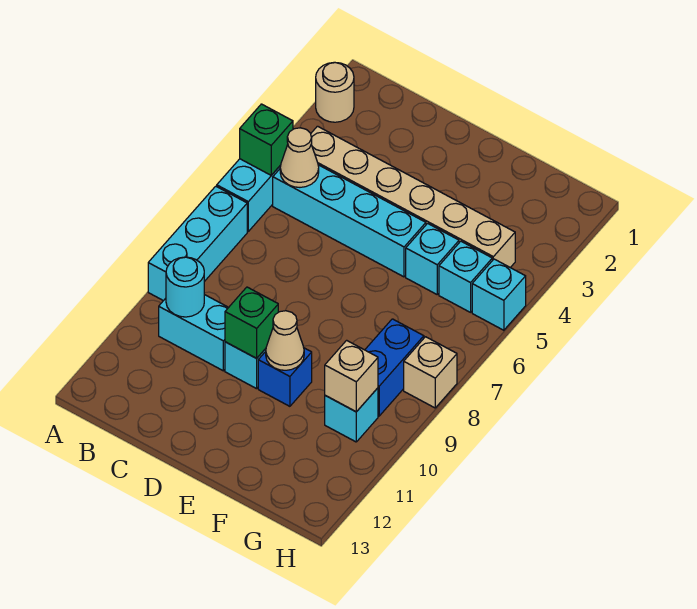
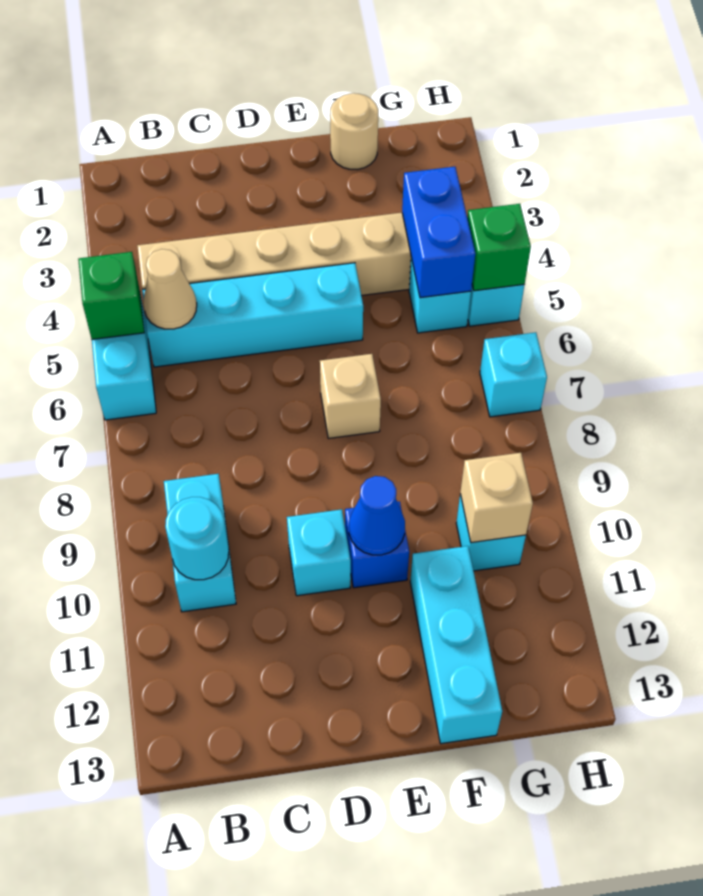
tan 1x1 round brick [316,62,354,122] -> tan 1x1 round brick moved to [330,93,378,169]
cyan 1x3 brick [148,186,247,301] -> cyan 1x3 brick moved to [410,546,502,744]
cyan 1x2 brick [159,295,229,371] -> cyan 1x2 brick turned to [164,474,236,612]
green 1x1 brick [225,287,278,358] -> green 1x1 brick moved to [467,204,531,291]
tan 1x1 cone [266,311,304,370] -> blue 1x1 cone [349,476,405,555]
cyan 1x1 brick [406,223,459,294] -> cyan 1x1 brick moved to [480,332,547,417]
blue 1x2 brick [365,319,424,416] -> blue 1x2 brick moved to [402,167,475,298]
tan 1x1 brick [404,337,457,408] -> tan 1x1 brick moved to [320,354,381,438]

